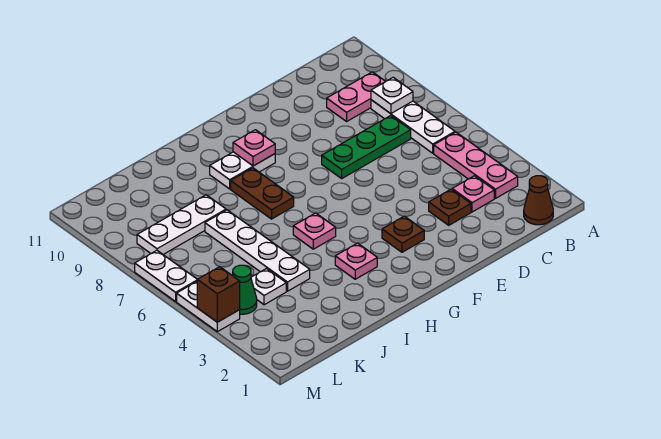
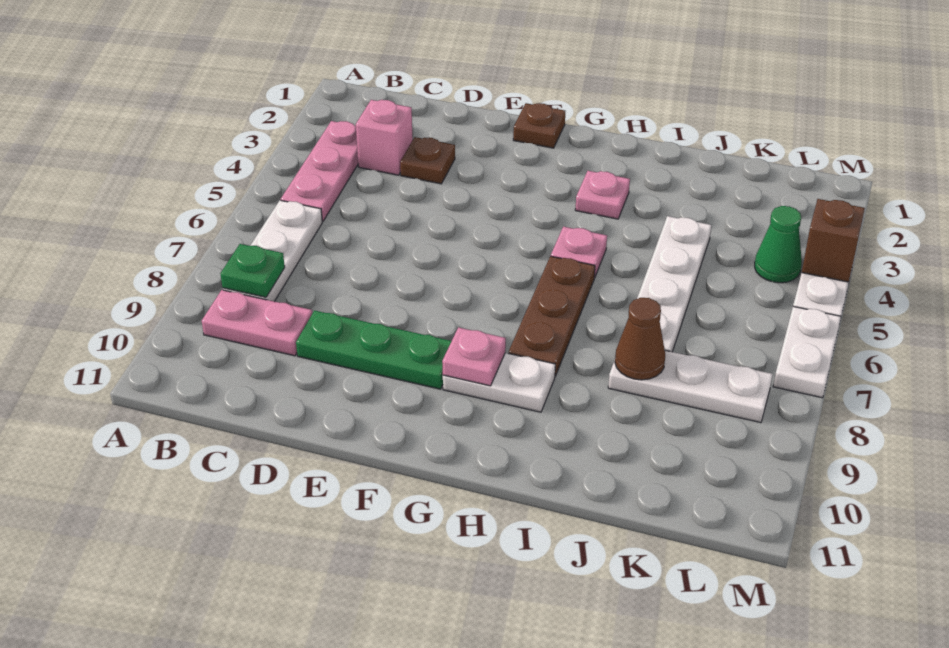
brown 1x1 cone [524,176,553,225] -> brown 1x1 cone moved to [615,298,665,380]
white 1x1 plate [371,77,413,114] -> green 1x1 plate [220,244,285,297]
pink 1x1 plate [452,176,494,212] -> pink 1x1 brick [356,100,413,175]
green 1x3 plate [322,116,411,178] -> green 1x3 plate moved to [296,310,452,389]
brown 1x1 plate [382,216,424,252] -> brown 1x1 plate moved to [513,103,565,148]
brown 1x2 plate [231,168,294,219] -> brown 1x3 plate [508,256,595,376]
white 1x1 plate [251,269,286,305] -> none

